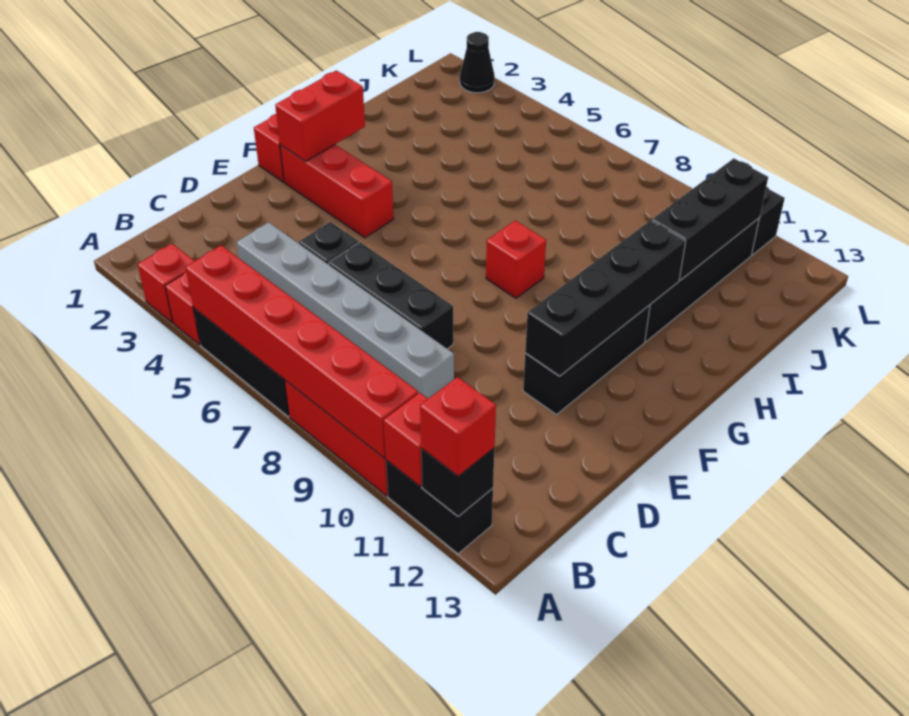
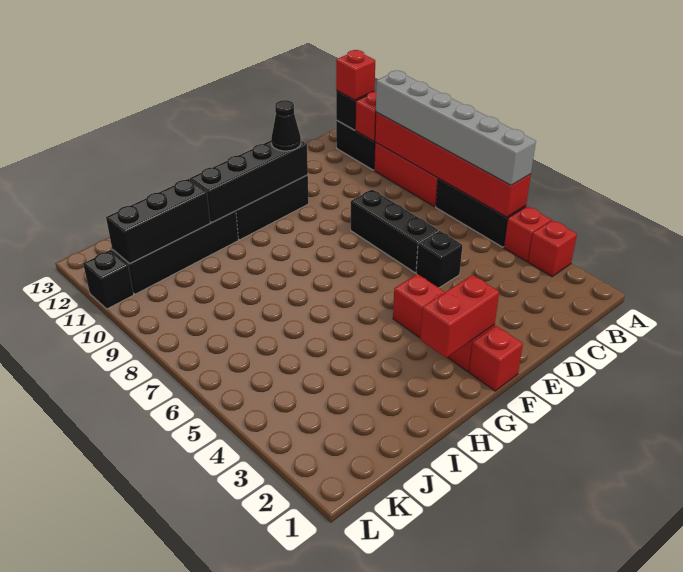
grey 1x6 brick [236,222,454,399] -> grey 1x6 brick moved to [376,71,536,185]
red 1x1 brick [486,221,546,298] -> none
black 1x1 cone [460,32,495,93] -> black 1x1 cone moved to [271,100,301,151]

